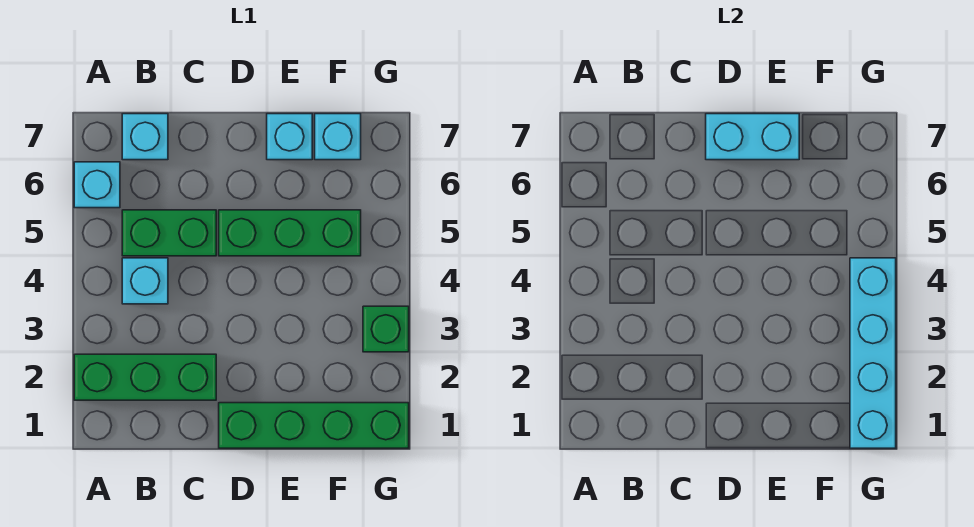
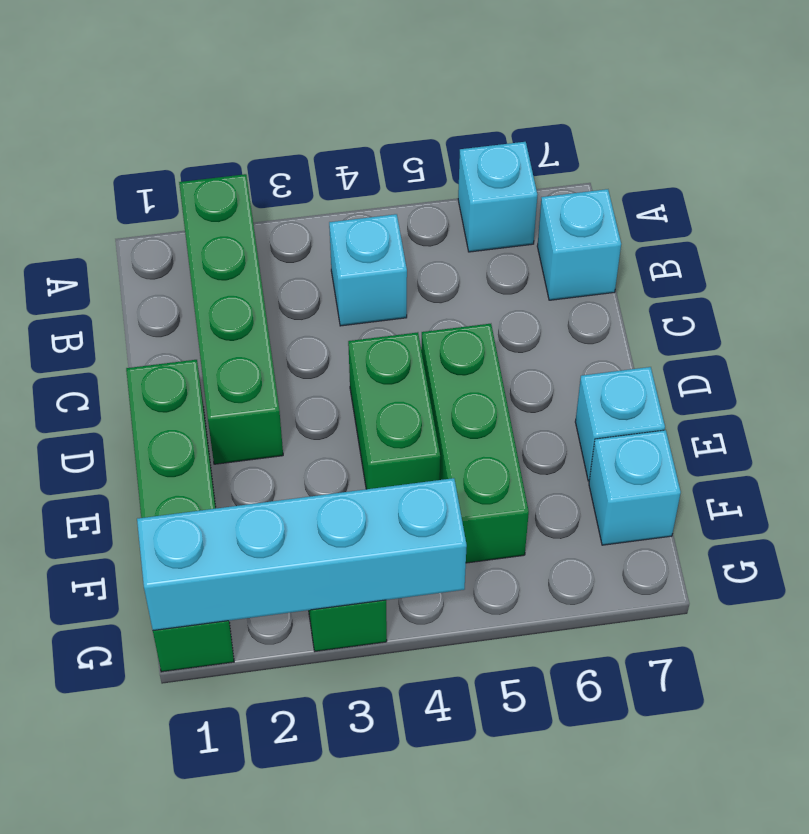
green 1x3 brick [74,354,216,400] -> green 1x4 brick [179,174,283,464]
green 1x2 brick [122,210,216,256] -> green 1x2 brick moved to [348,332,440,489]
cyan 1x2 brick [706,114,799,160] -> none

